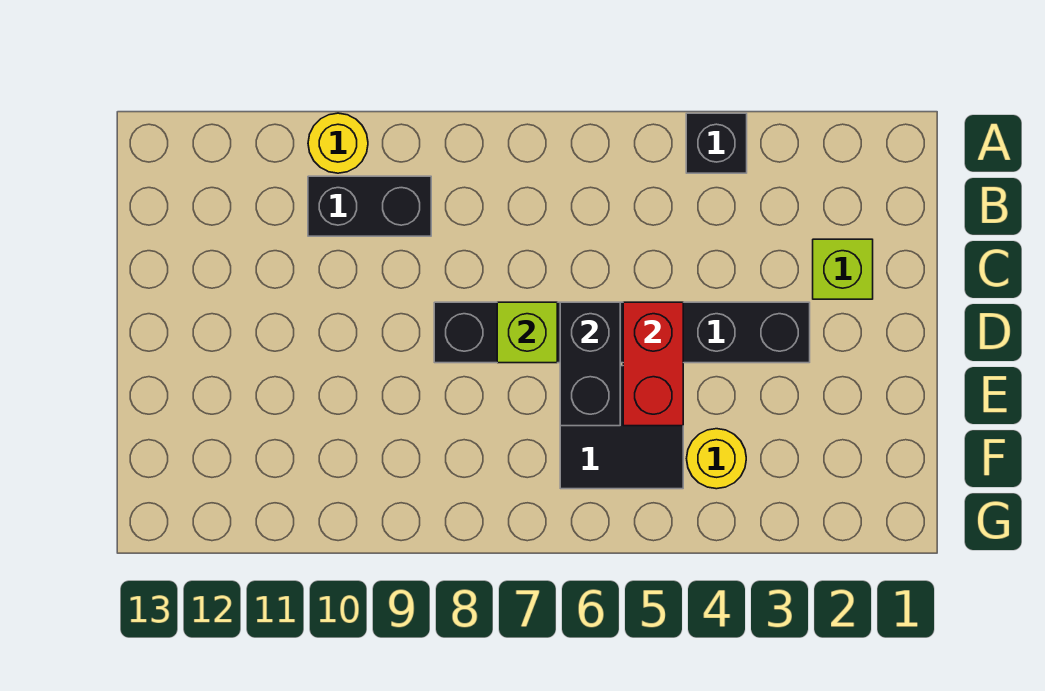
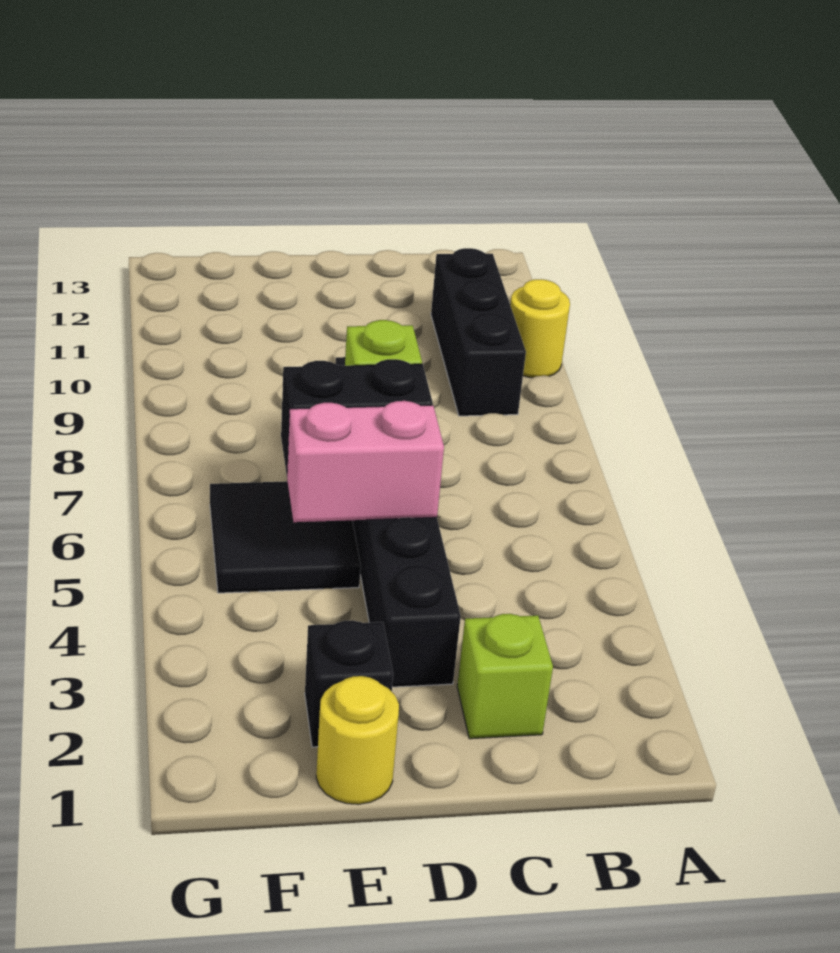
black 1x1 brick [686,113,747,173] -> black 1x1 brick moved to [305,620,393,747]
black 1x2 brick [308,176,431,236] -> black 1x3 brick [431,248,526,416]
red 1x2 brick [623,302,683,426] -> pink 1x2 brick [287,401,444,522]
yellow 1x1 round brick [687,429,746,489] -> yellow 1x1 round brick moved to [316,676,399,804]

